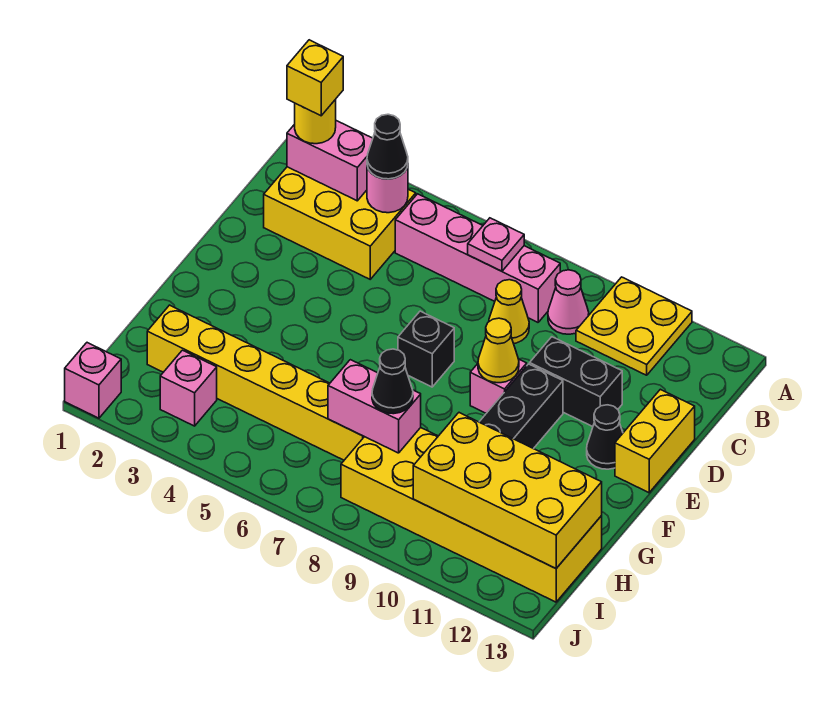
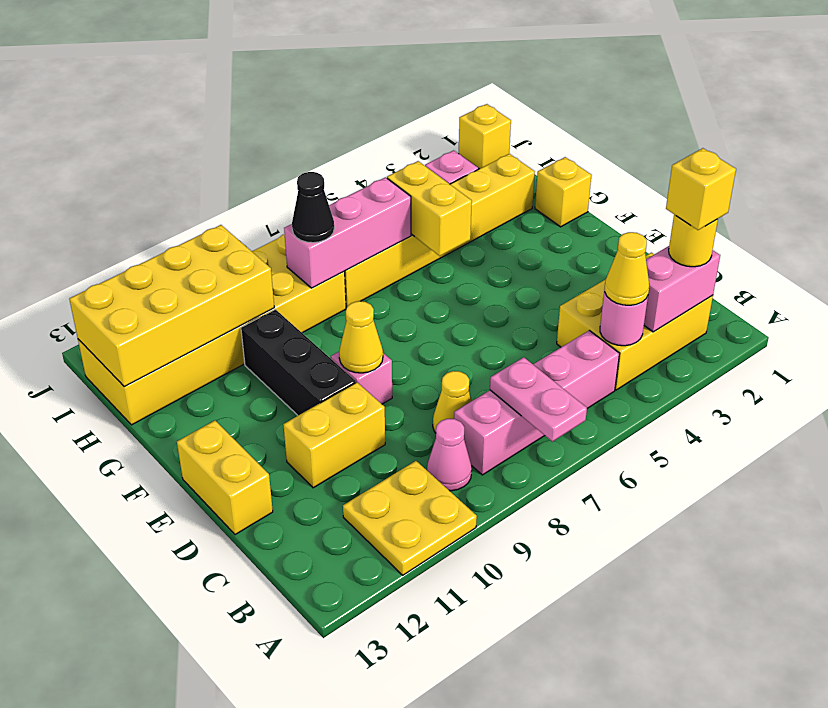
black 1x1 cone [367,114,408,179] -> yellow 1x1 cone [605,232,649,305]
pink 1x1 plate [468,218,524,271] -> pink 1x2 plate [490,357,587,441]
black 1x2 brick [530,337,622,427] -> yellow 1x2 brick [283,382,385,488]
black 1x1 brick [398,311,454,387] -> none
black 1x1 cone [587,405,623,469] -> none
none -> yellow 1x1 brick [535,157,592,227]
none -> yellow 1x2 brick [387,161,472,256]
pink 1x2 brick [328,360,421,453] -> pink 1x3 brick [284,177,411,288]
pink 1x1 brick [65,343,121,418] -> yellow 1x1 brick [458,104,511,169]

